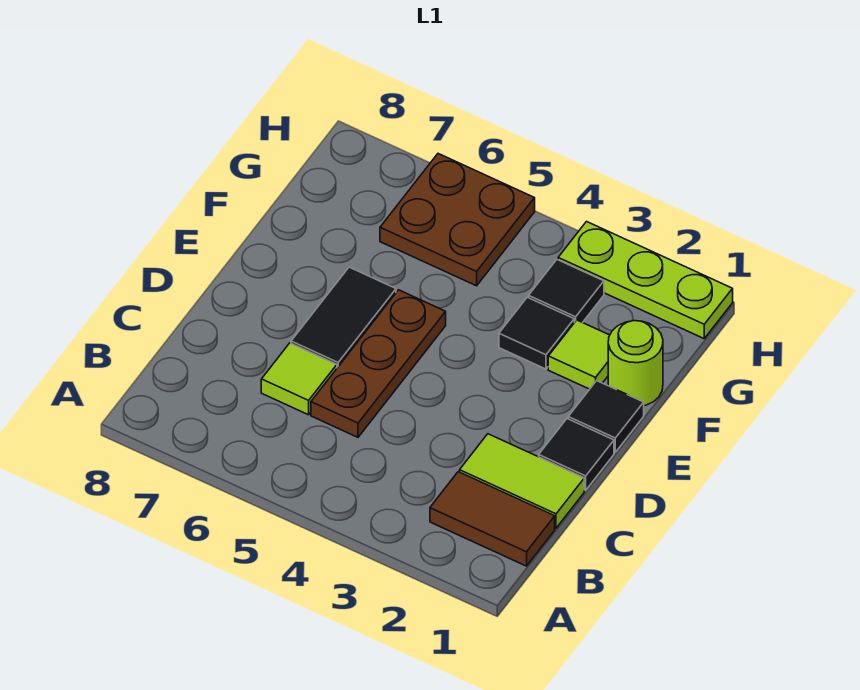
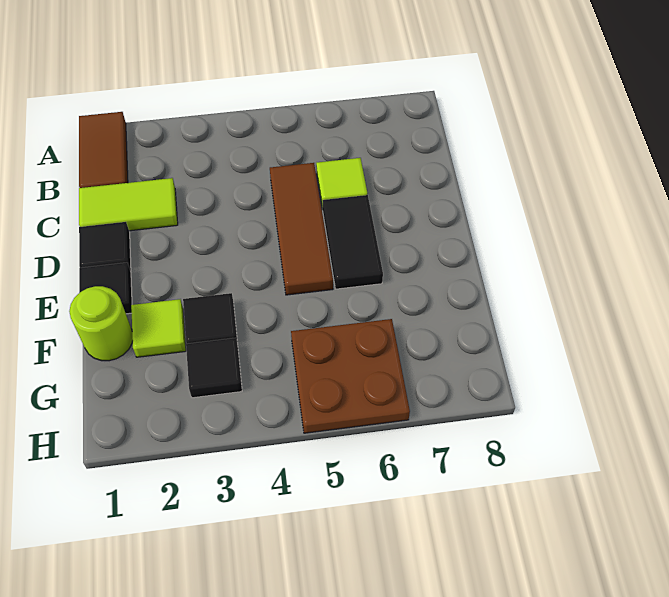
brown 1x2 tile [430,472,555,566] -> brown 1x2 tile turned to [79,112,128,188]
brown 1x3 plate [311,290,446,437] -> brown 1x3 tile [270,163,333,295]
lime 1x3 plate [558,222,733,338] -> none

